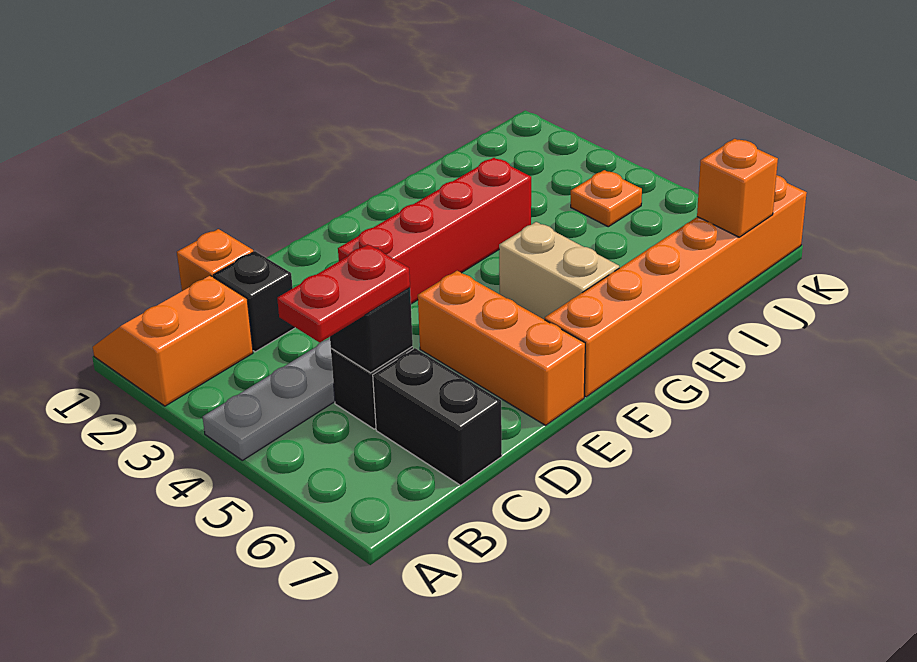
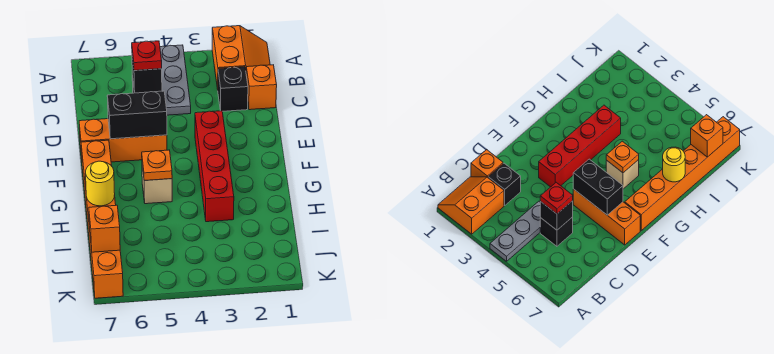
red 1x2 plate [277,245,410,343] -> red 1x1 plate [132,41,162,70]
black 1x2 brick [373,348,502,485] -> black 1x2 brick moved to [107,91,167,139]
tan 1x2 brick [499,222,619,320] -> tan 1x1 brick [142,166,172,204]
none -> yellow 1x1 round brick [86,161,115,206]
orange 1x1 plate [571,170,642,227] -> orange 1x1 plate moved to [142,150,172,181]

